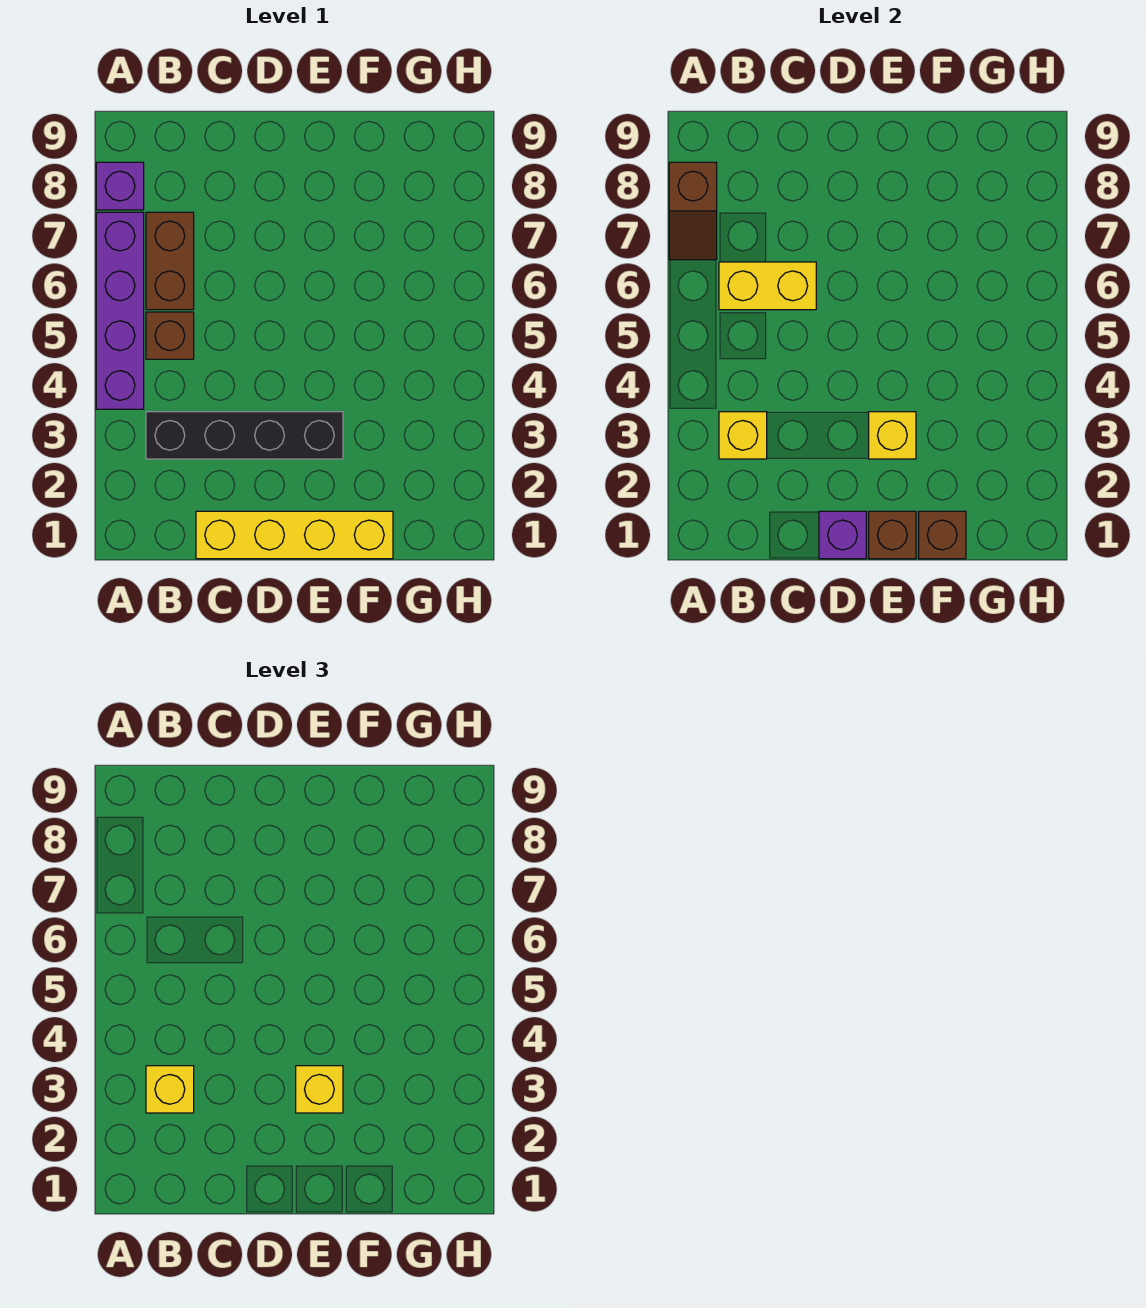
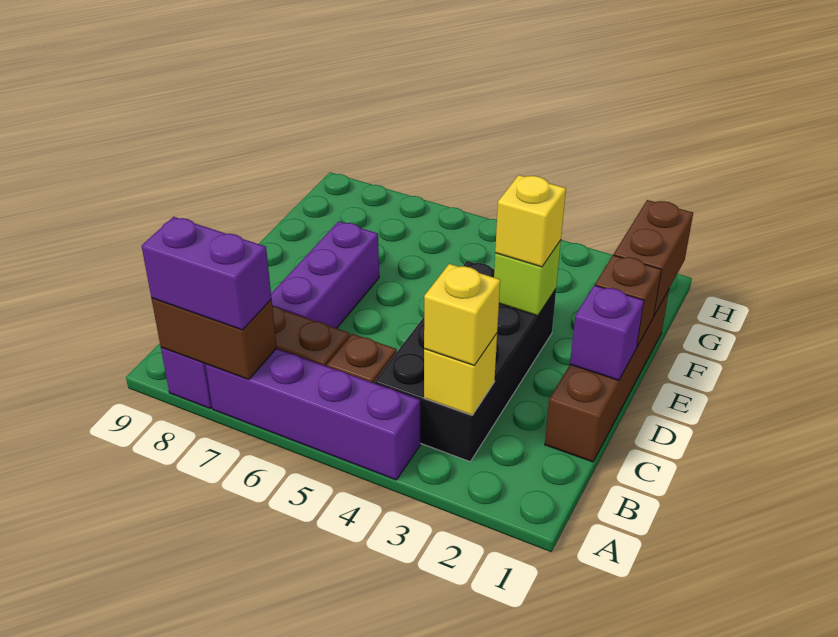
brown 1x2 slope [669,162,717,260] -> brown 1x2 brick [152,298,277,380]
none -> purple 1x2 brick [142,217,272,330]
black 1x4 brick [146,412,343,459] -> black 2x4 brick [375,261,556,461]
yellow 1x2 brick [719,262,816,310] -> none
yellow 1x4 brick [196,511,393,559] -> brown 1x4 brick [545,290,669,462]
none -> purple 1x3 brick [271,221,379,328]
yellow 1x1 brick [869,412,916,459] -> lime 1x1 brick [494,240,561,316]
brown 1x1 brick [919,511,966,559] -> brown 1x2 brick [614,200,693,315]

